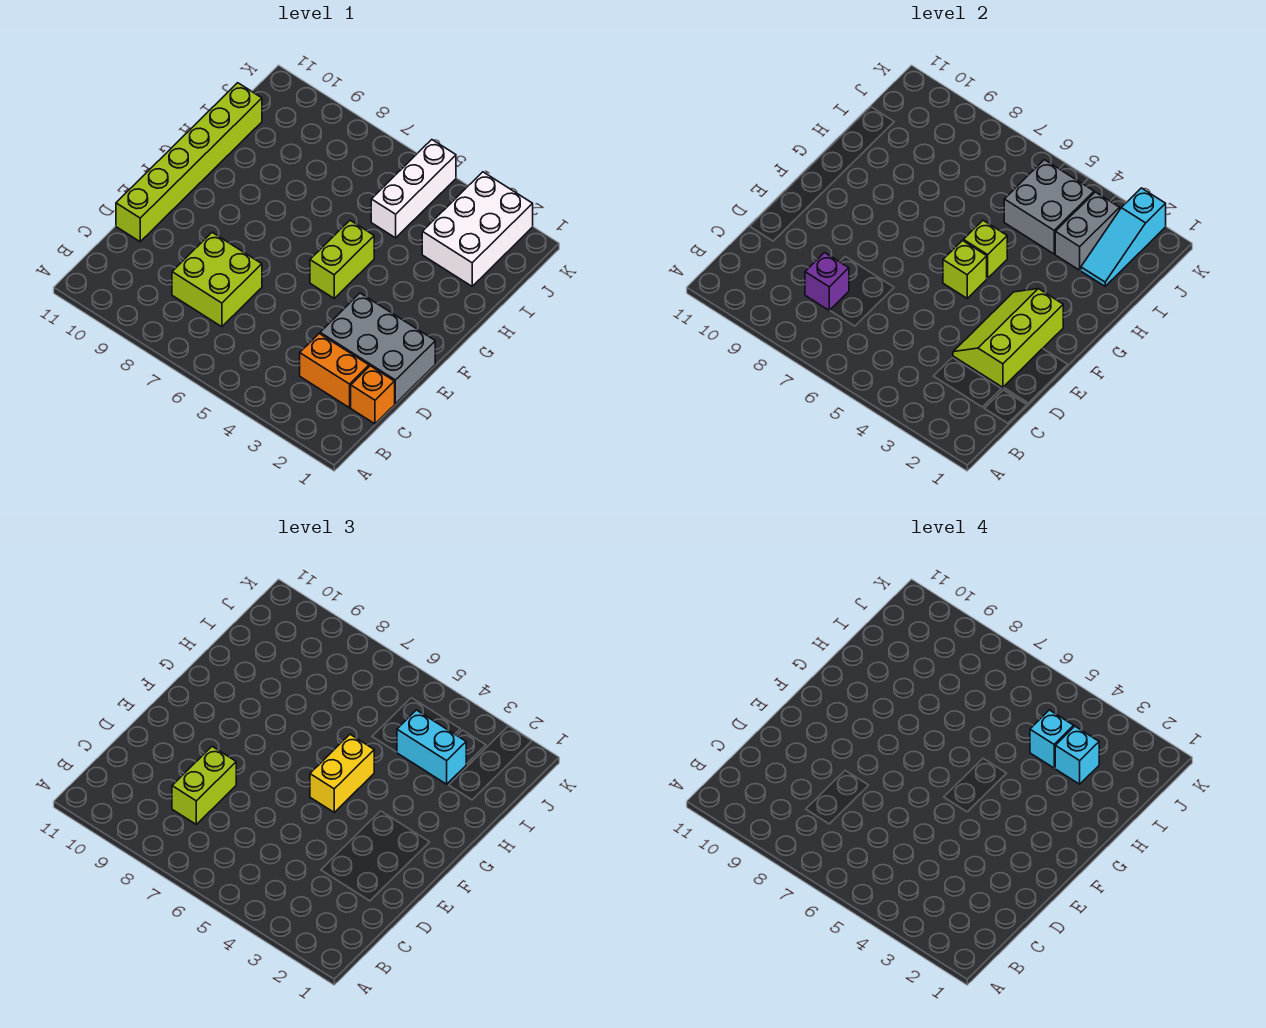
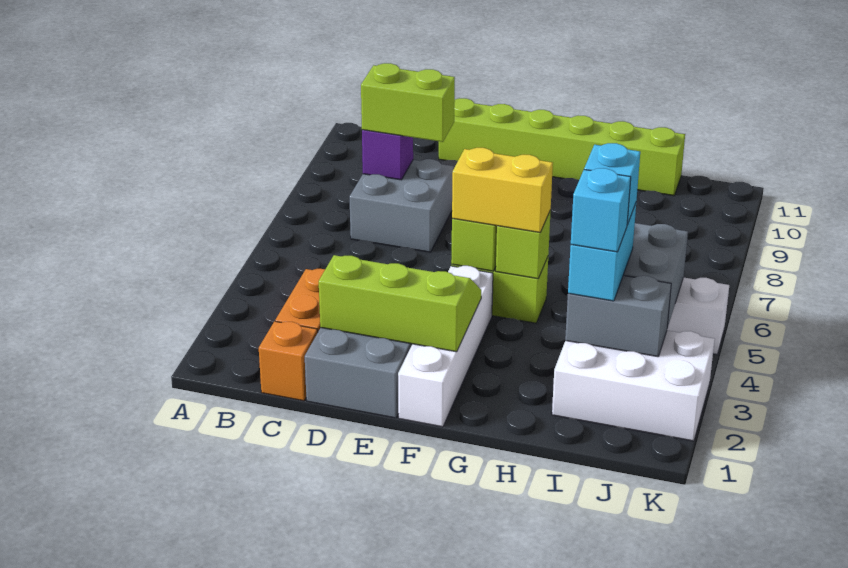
lime 2x2 brick [172,232,262,327] -> grey 2x2 brick [350,159,454,252]
none -> white 1x4 brick [398,266,493,427]
cyan 1x3 slope [1081,188,1166,286] -> none

